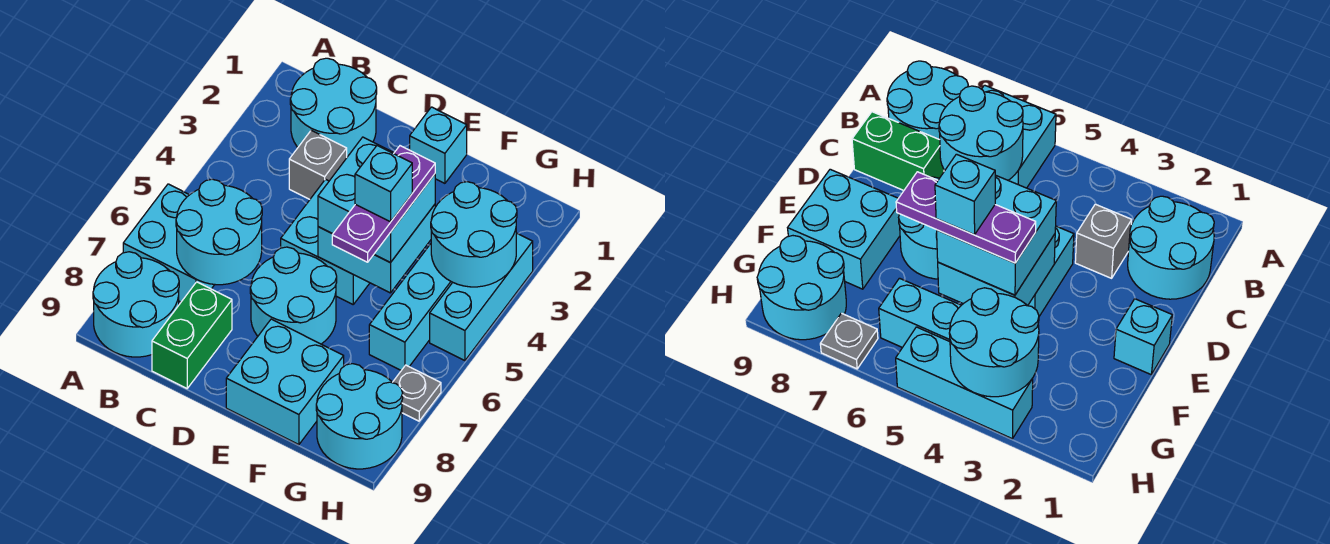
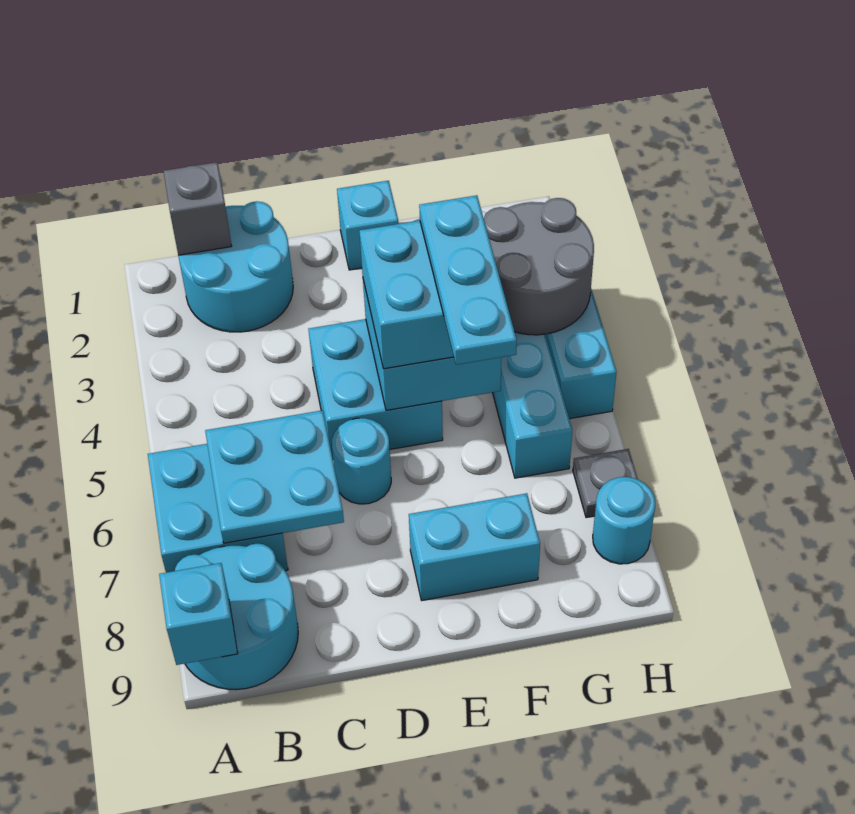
cyan 2x2 round brick [176,179,262,285] -> cyan 2x2 plate [205,410,344,543]
grey 1x1 brick [289,130,347,199] -> grey 1x1 brick moved to [164,162,232,255]
green 1x2 brick [152,282,232,388] -> none
cyan 2x2 round brick [250,247,337,344] -> cyan 1x1 round brick [332,418,391,504]
cyan 2x2 brick [226,319,344,445] -> cyan 1x2 brick [409,493,540,600]
purple 1x3 plate [332,146,435,262] -> cyan 1x3 plate [419,195,517,365]
cyan 1x1 brick [355,146,412,222] -> cyan 1x1 brick moved to [159,563,238,665]
cyan 2x2 round brick [431,182,517,287] -> grey 2x2 round brick [484,198,594,335]
cyan 2x2 round brick [316,364,403,469] -> cyan 1x1 round brick [593,477,655,564]

